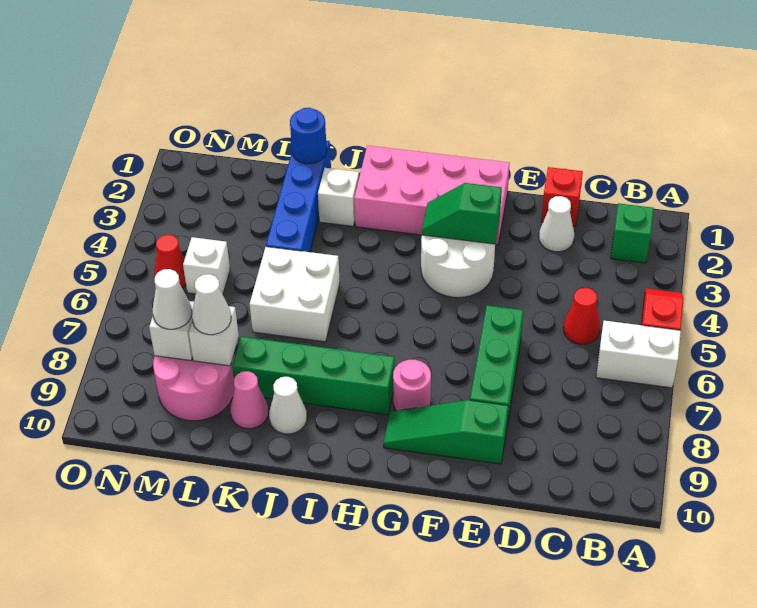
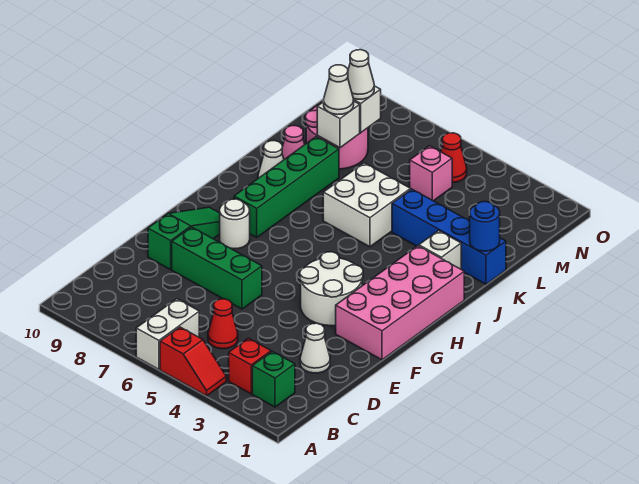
red 1x1 brick [541,167,583,226] -> red 1x1 brick moved to [229,338,271,394]
green 1x2 slope [422,183,502,244] -> none
pink 1x1 round brick [393,360,431,411] -> white 1x1 round brick [220,199,250,249]
white 1x1 brick [183,237,230,294] -> pink 1x1 brick [410,146,452,201]

